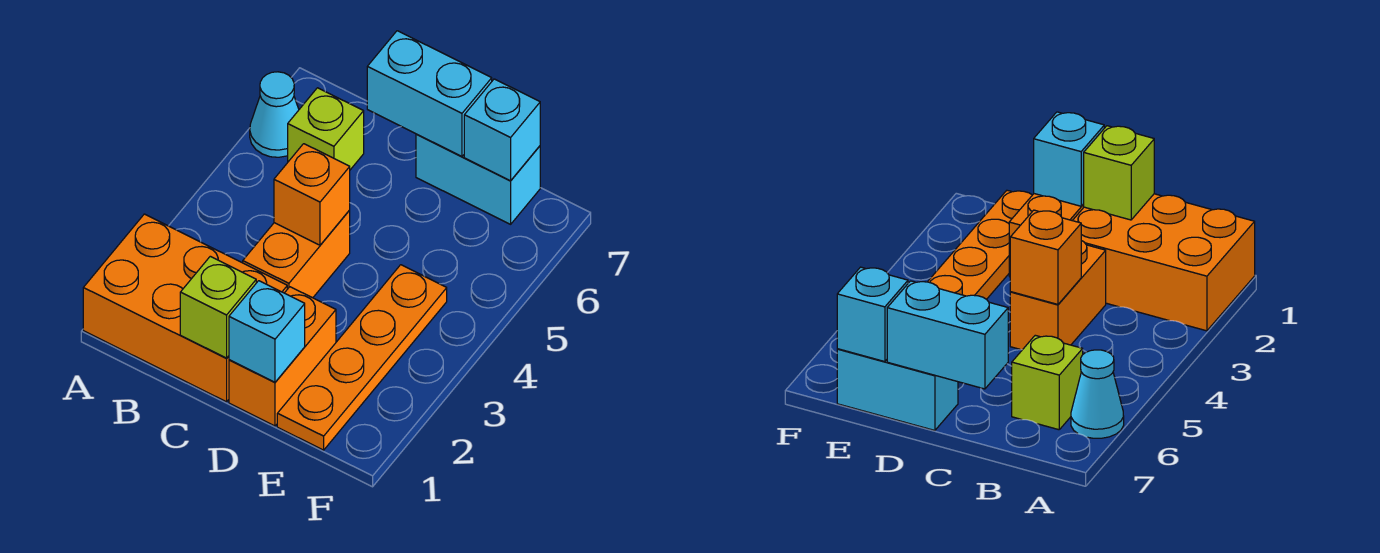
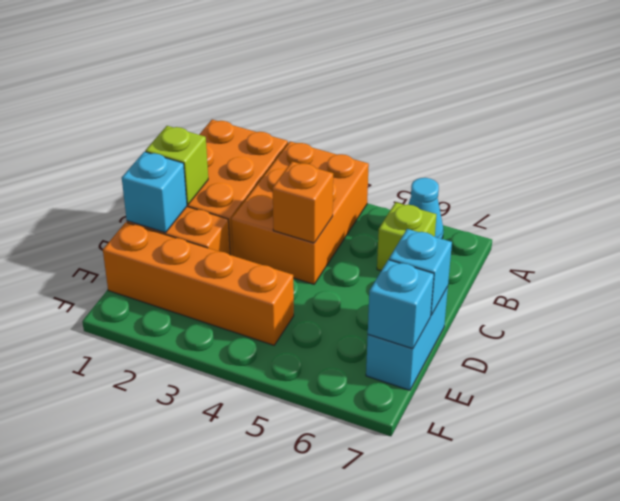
orange 1x2 brick [243,210,350,298] -> orange 2x3 brick [231,141,369,284]
cyan 1x2 brick [367,31,492,156] -> cyan 1x1 brick [389,229,452,315]
orange 1x4 plate [277,265,447,450] -> orange 1x4 brick [103,222,294,345]

